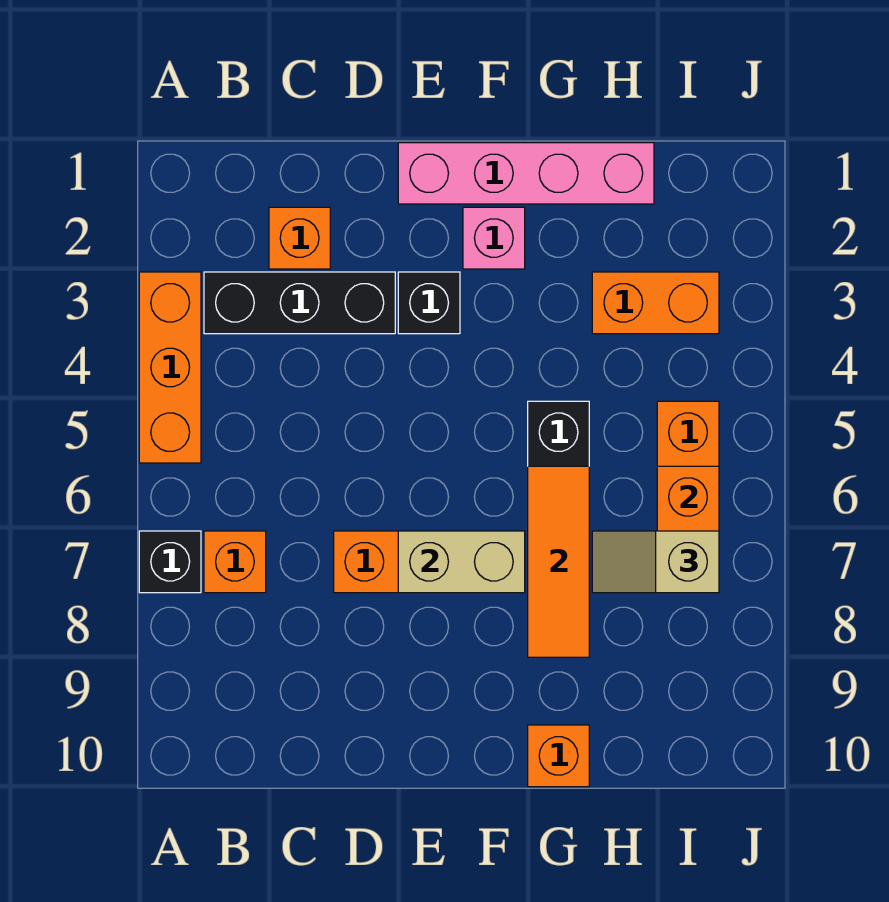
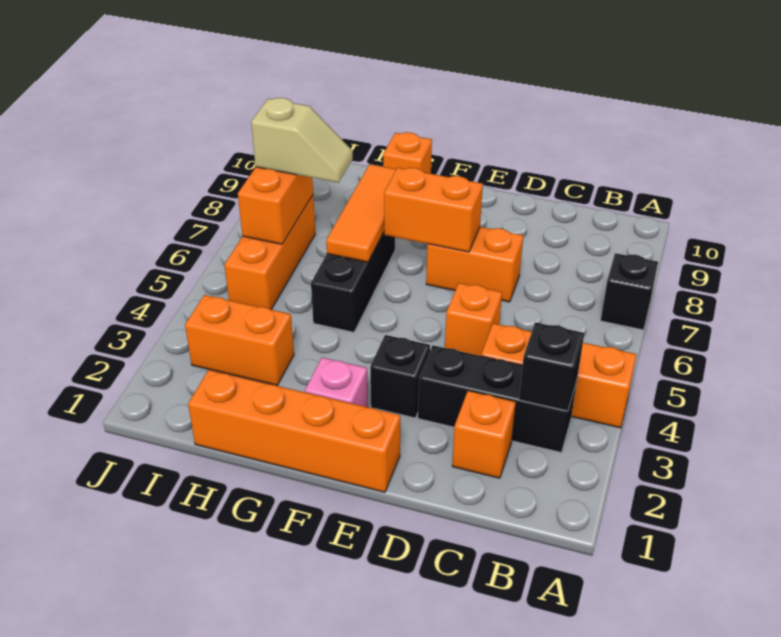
orange 1x3 brick [139,272,201,463] -> orange 1x3 brick turned to [481,323,637,428]
none -> black 1x1 brick [519,322,584,411]
orange 1x1 brick [204,531,266,593] -> orange 1x1 brick moved to [445,283,502,356]
pink 1x4 brick [398,143,654,204] -> orange 1x4 brick [188,370,400,492]
tan 1x2 brick [398,531,525,593] -> orange 1x2 brick [384,168,483,252]

